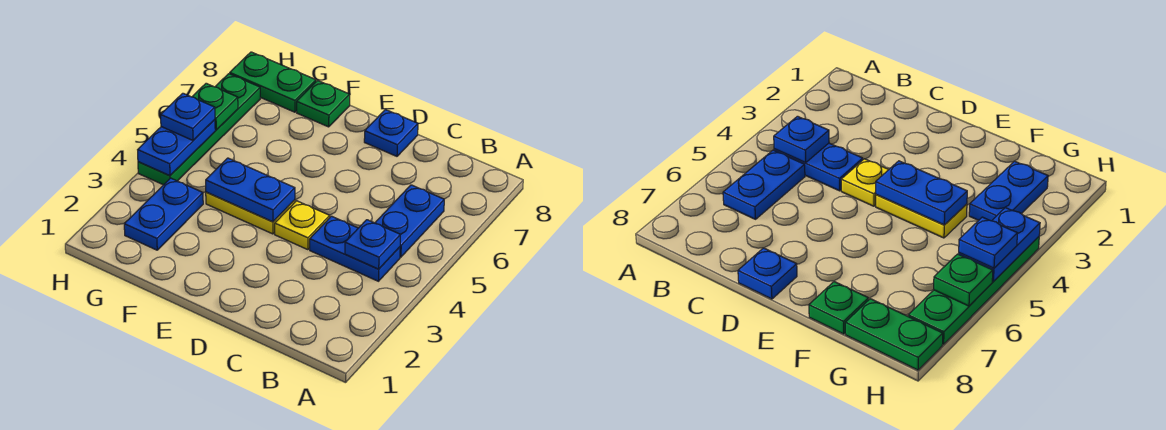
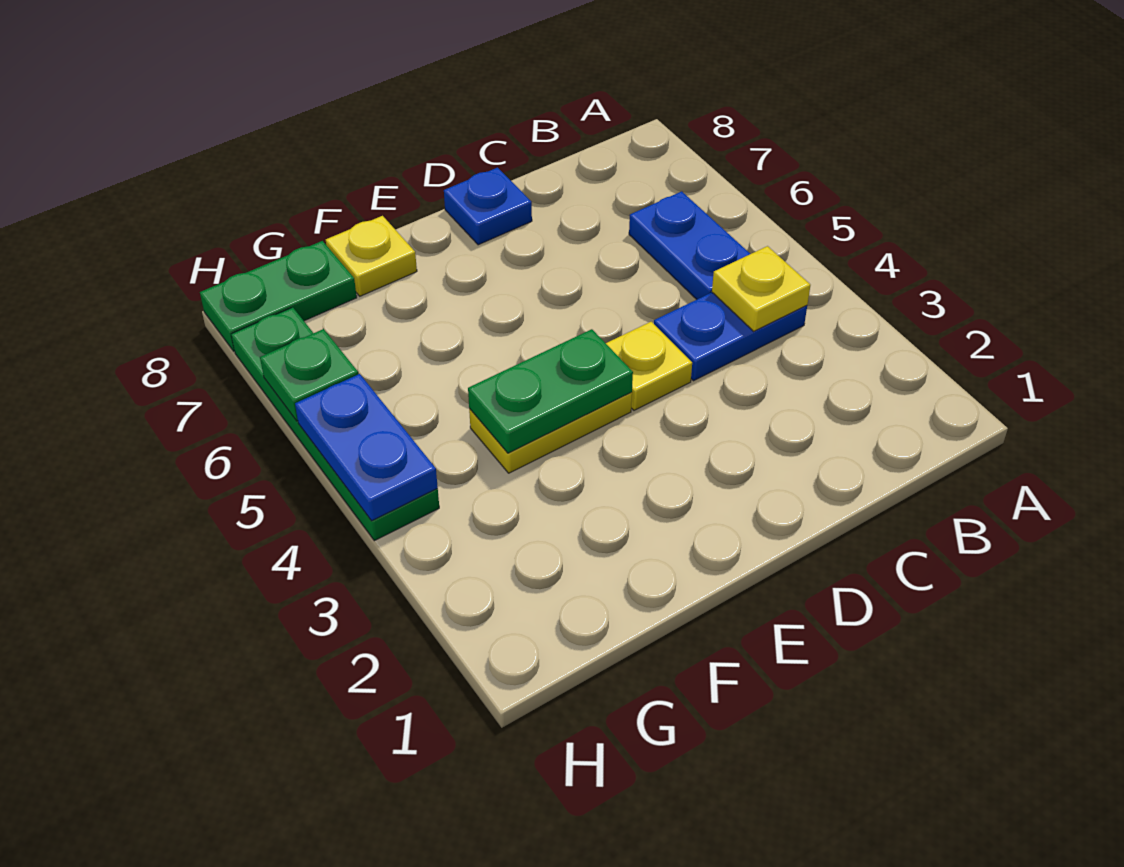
blue 1x1 plate [345,220,400,269] -> yellow 1x1 plate [712,246,810,331]
blue 1x2 plate [206,158,295,222] -> green 1x2 plate [468,329,633,453]
green 1x1 plate [297,81,350,127] -> yellow 1x1 plate [326,216,417,296]
blue 1x2 plate [124,178,203,250] -> none
blue 1x1 plate [161,93,215,140] -> none

